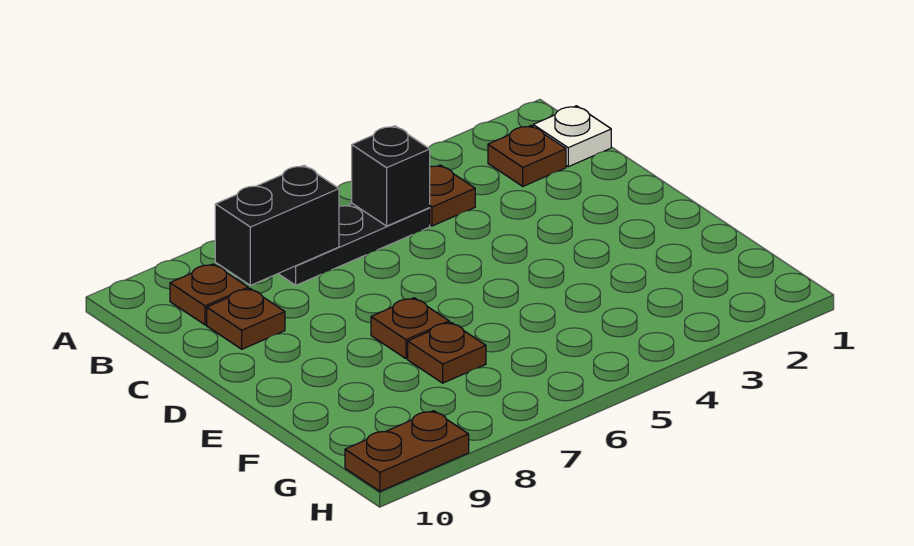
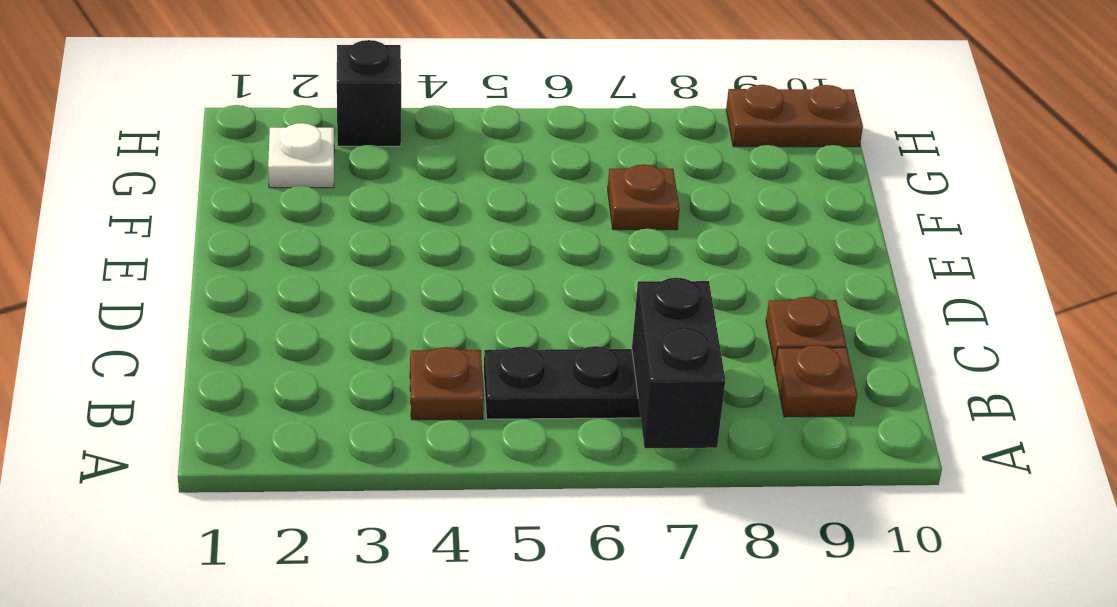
white 1x1 plate [533,106,611,167] -> white 1x1 plate moved to [268,123,334,188]
brown 1x1 plate [488,126,566,186] -> none
black 1x1 brick [352,126,430,226] -> black 1x1 brick moved to [337,40,401,146]
black 1x2 brick [215,166,339,285] -> black 1x2 brick turned to [632,278,725,448]
brown 1x1 plate [371,298,449,359] -> none

